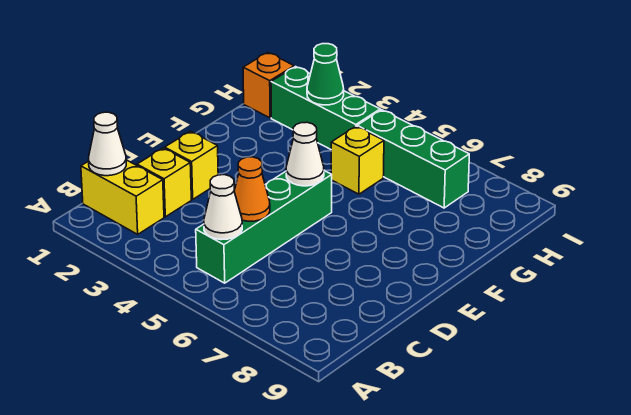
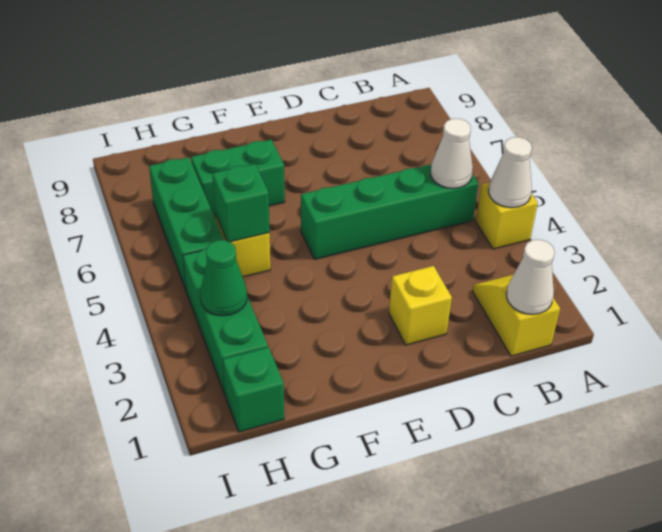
yellow 1x2 brick [81,160,164,234] -> yellow 1x2 slope [472,275,560,356]
yellow 1x1 brick [137,148,191,217] -> yellow 1x1 brick moved to [476,183,538,249]
orange 1x1 cone [234,157,270,221] -> none
white 1x1 cone [286,122,324,186] -> white 1x1 cone moved to [489,137,532,208]
none -> green 1x2 brick [191,139,285,218]
none -> green 1x1 brick [212,164,270,242]
orange 1x1 brick [243,52,294,118] -> green 1x1 brick [223,347,284,432]

